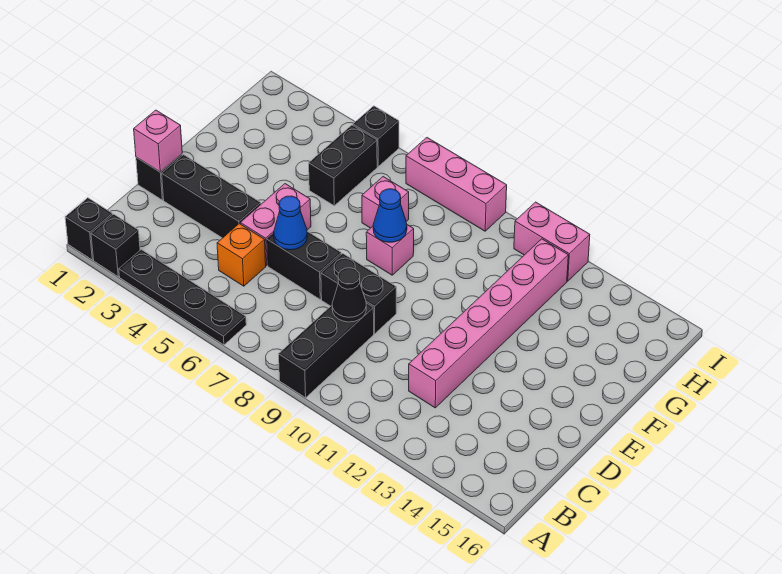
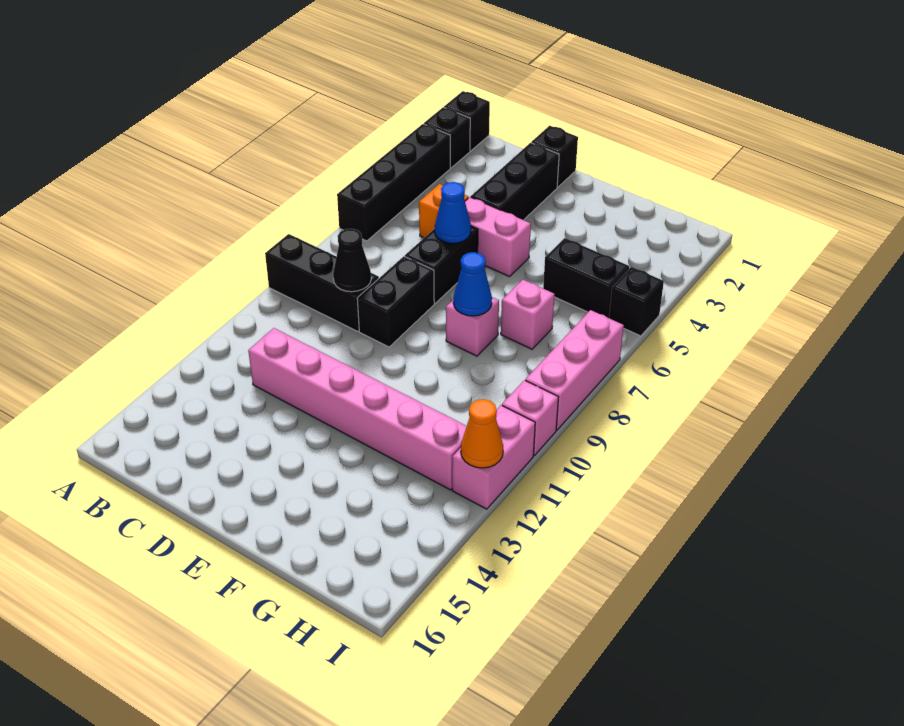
black 1x4 plate [119,250,246,345] -> black 1x4 brick [337,124,450,241]
pink 1x1 brick [134,110,182,172] -> pink 1x1 brick moved to [502,380,558,455]
none -> orange 1x1 cone [461,399,503,468]

